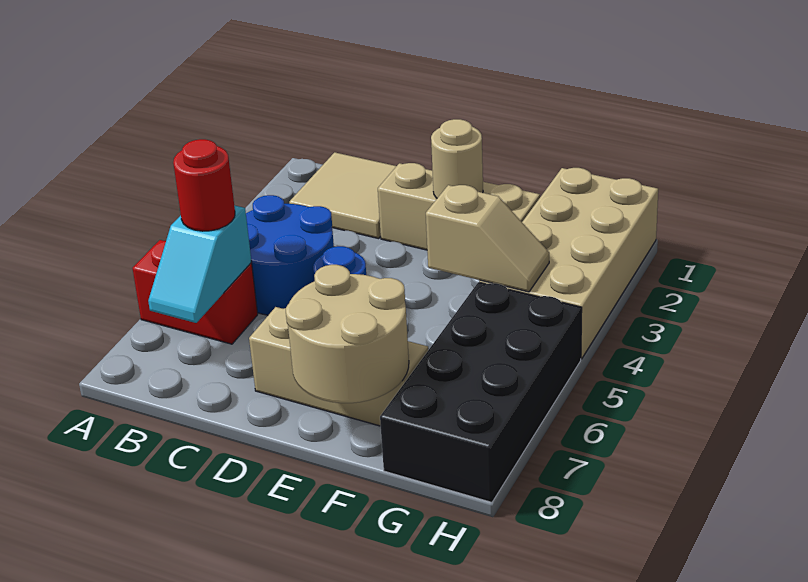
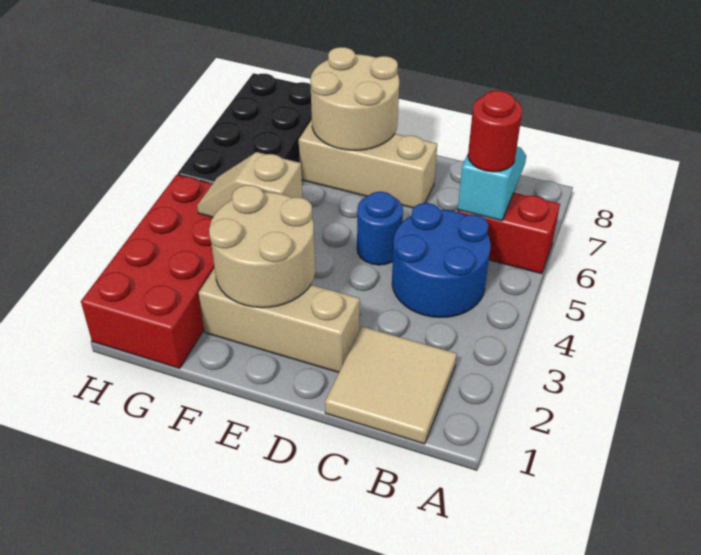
tan 1x1 round brick [431,119,483,198] -> tan 2x2 round brick [209,185,315,308]
tan 2x4 brick [479,168,658,359] -> red 2x4 brick [81,175,215,368]

